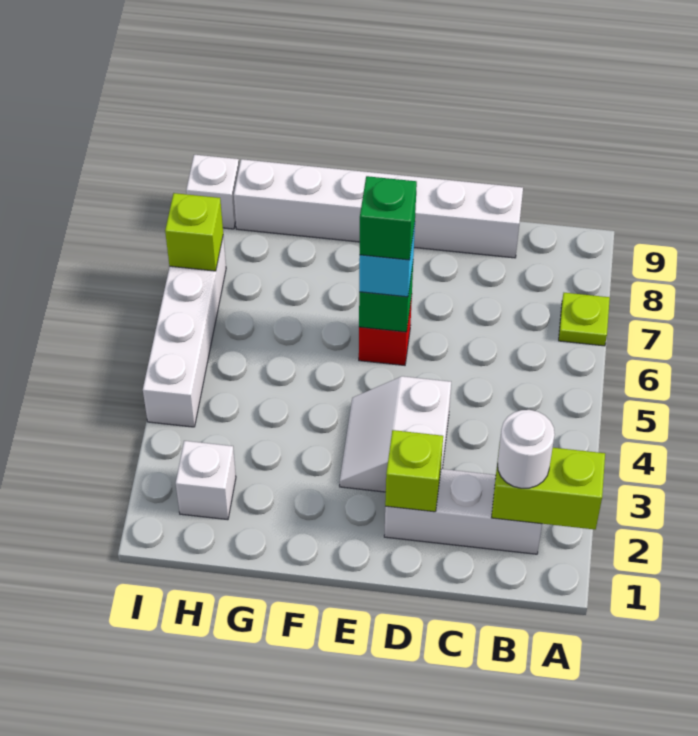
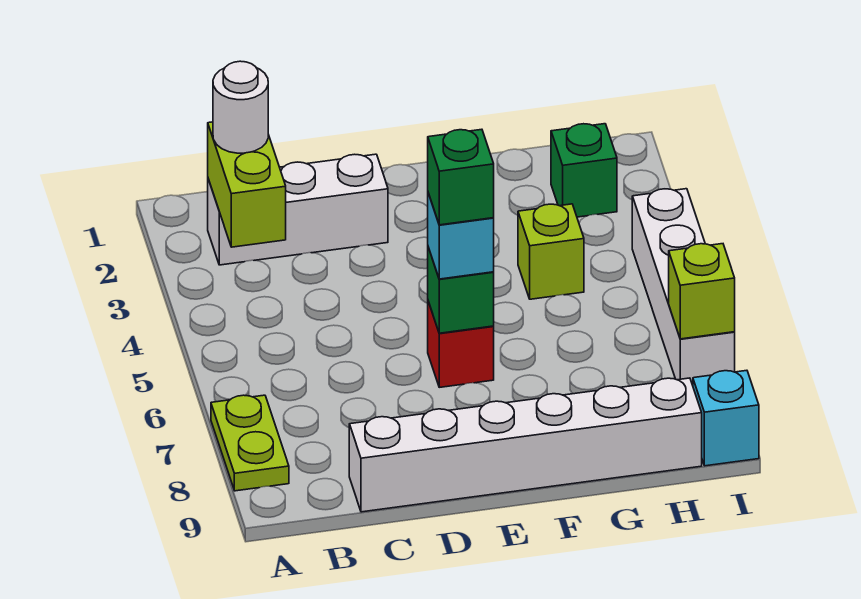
lime 1x2 brick [491,444,605,529] -> lime 1x2 brick turned to [208,122,286,247]
lime 1x1 plate [559,293,610,346] -> lime 1x2 plate [211,395,289,491]
lime 1x1 brick [385,430,443,512] -> lime 1x1 brick moved to [518,204,584,299]
white 2x2 slope [340,376,451,492] -> none
white 1x1 brick [176,441,236,520] -> green 1x1 brick [551,124,617,217]
white 1x1 brick [186,155,239,229] -> cyan 1x1 brick [693,370,759,466]

